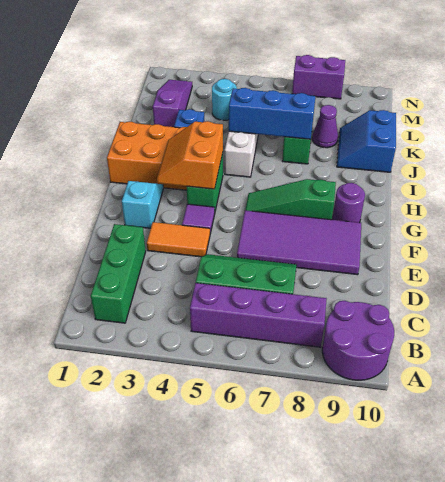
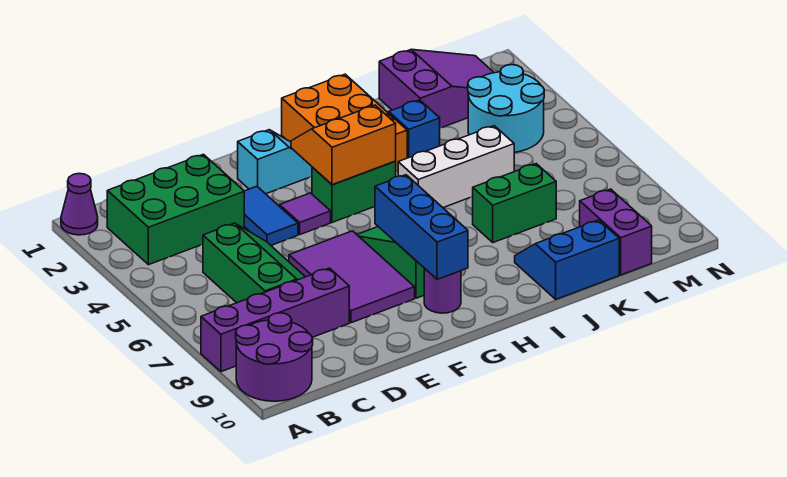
green 1x3 brick [91,224,146,323] -> green 2x3 brick [107,154,244,265]
purple 1x4 brick [190,283,327,347] -> purple 1x4 brick turned to [201,268,349,372]
orange 1x2 tile [147,222,210,257] -> blue 1x2 tile [244,186,298,245]
purple 2x4 tile [237,210,361,275] -> purple 2x3 tile [289,231,415,323]
blue 1x3 brick [229,88,316,139] -> blue 1x3 brick moved to [375,175,468,279]
purple 1x3 slope [153,80,192,127] -> purple 2x3 slope [379,49,494,128]
purple 1x1 cone [312,105,338,148] -> purple 1x1 cone moved to [61,174,98,235]
cyan 1x1 round brick [212,79,237,120] -> cyan 2x2 round brick [468,65,544,152]
purple 1x2 brick [292,55,345,99] -> purple 1x2 brick moved to [580,189,652,275]

